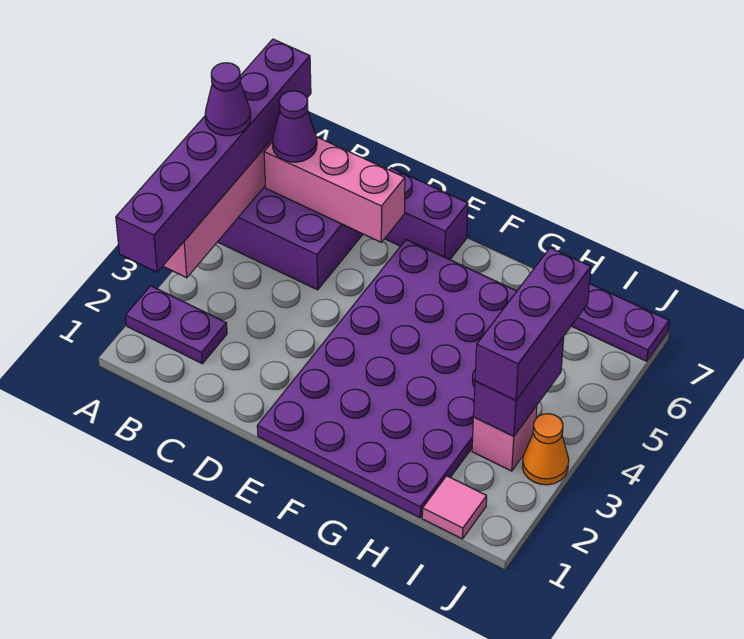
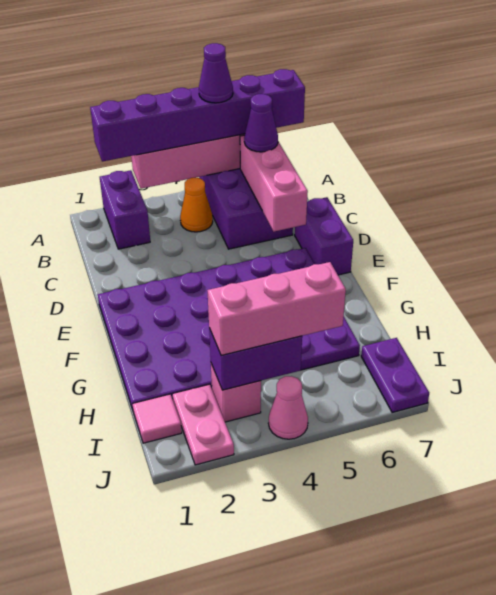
purple 1x2 plate [126,286,227,364] -> purple 1x2 brick [100,170,150,249]
none -> pink 1x2 plate [173,384,234,465]
purple 1x3 brick [475,248,591,400] -> pink 1x3 brick [208,262,346,356]
orange 1x1 cone [522,414,569,485] -> orange 1x1 cone moved to [180,178,213,232]
none -> pink 1x1 cone [268,376,308,439]

